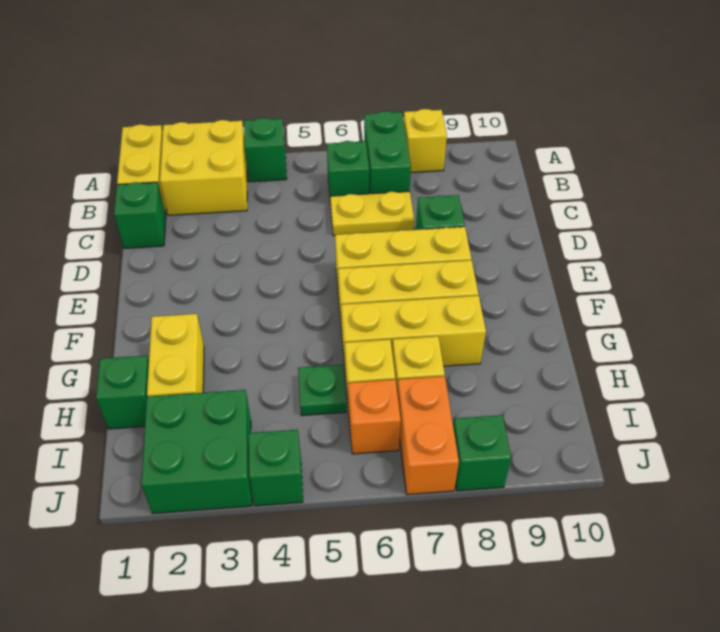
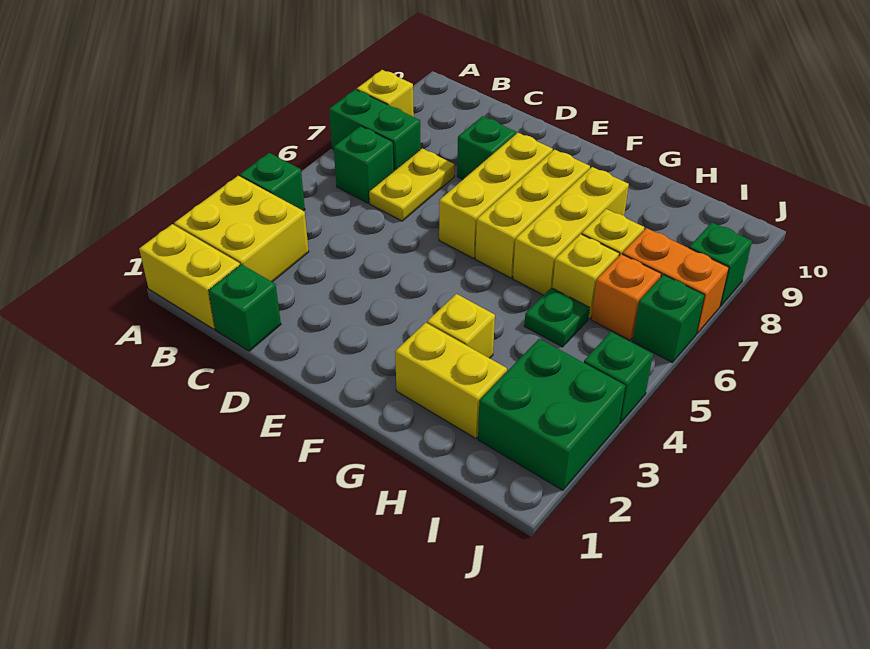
none -> yellow 1x1 brick [427,294,495,358]
green 1x1 brick [96,356,149,429] -> green 1x1 brick moved to [632,275,705,363]

